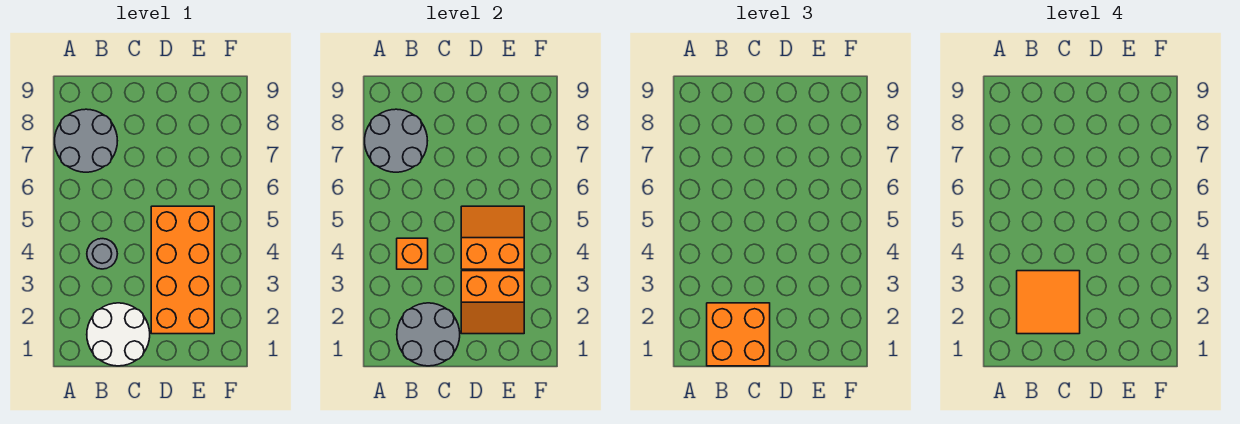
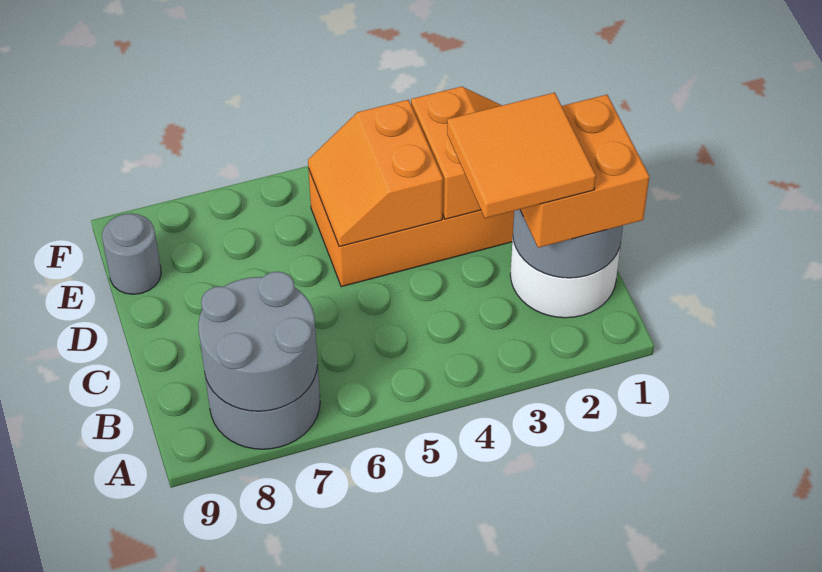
grey 1x1 round brick [87,239,117,269] -> grey 1x1 round brick moved to [102,213,161,294]
orange 1x1 brick [397,238,428,269] -> none

